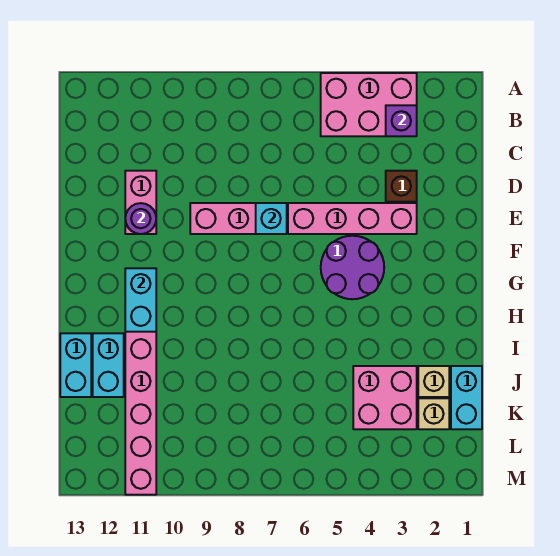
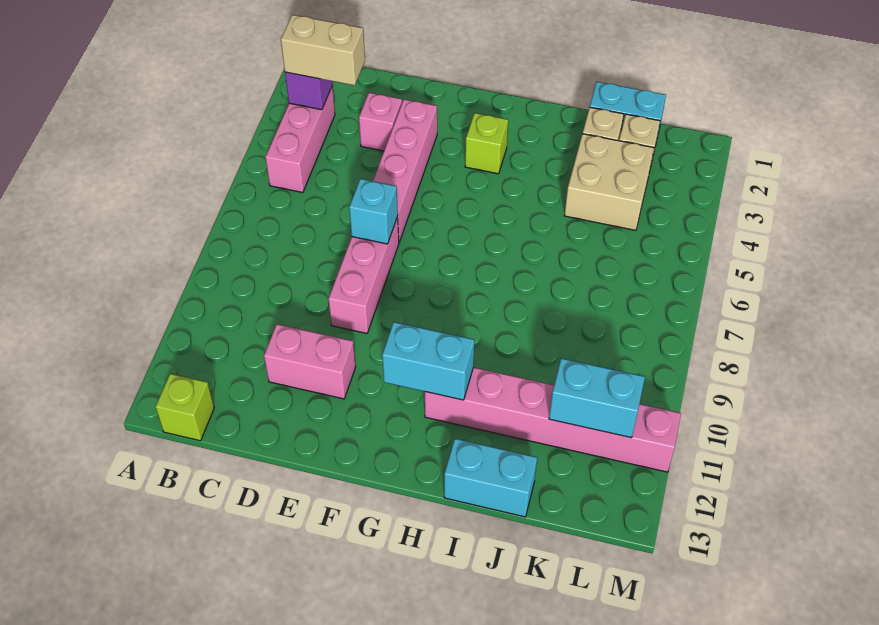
pink 2x3 brick [321,73,417,136] -> pink 1x3 brick [265,87,335,193]
none -> tan 1x2 brick [281,15,365,85]
none -> lime 1x1 brick [155,374,214,441]
brown 1x1 brick [386,171,417,202] -> pink 1x1 brick [359,93,402,151]
purple 1x1 round brick [125,203,156,234] -> none
purple 2x2 round brick [321,236,384,299] -> none
none -> lime 1x1 brick [465,113,508,174]
cyan 1x2 brick [93,333,124,397] -> cyan 1x2 brick moved to [549,358,645,438]
pink 2x2 brick [353,366,417,429] -> tan 2x2 brick [564,134,654,230]

